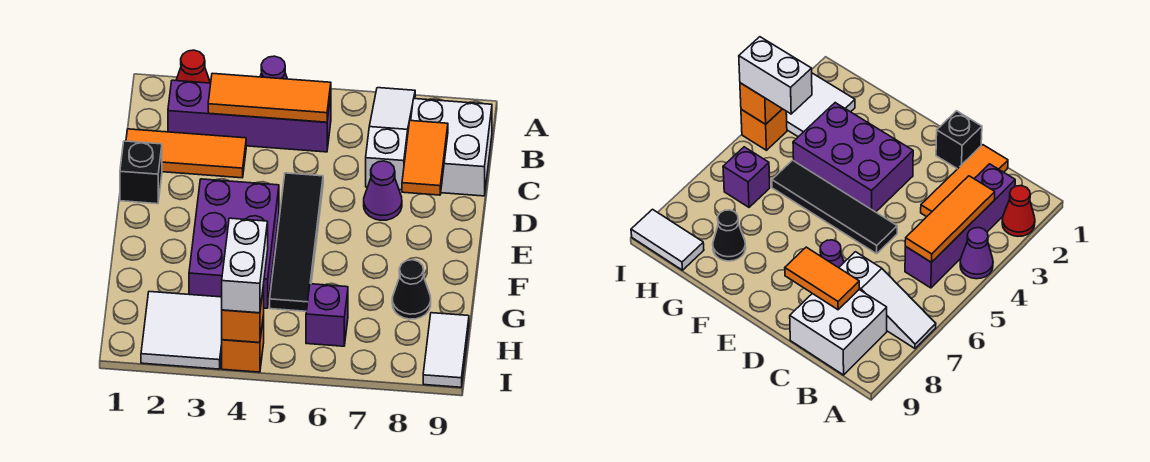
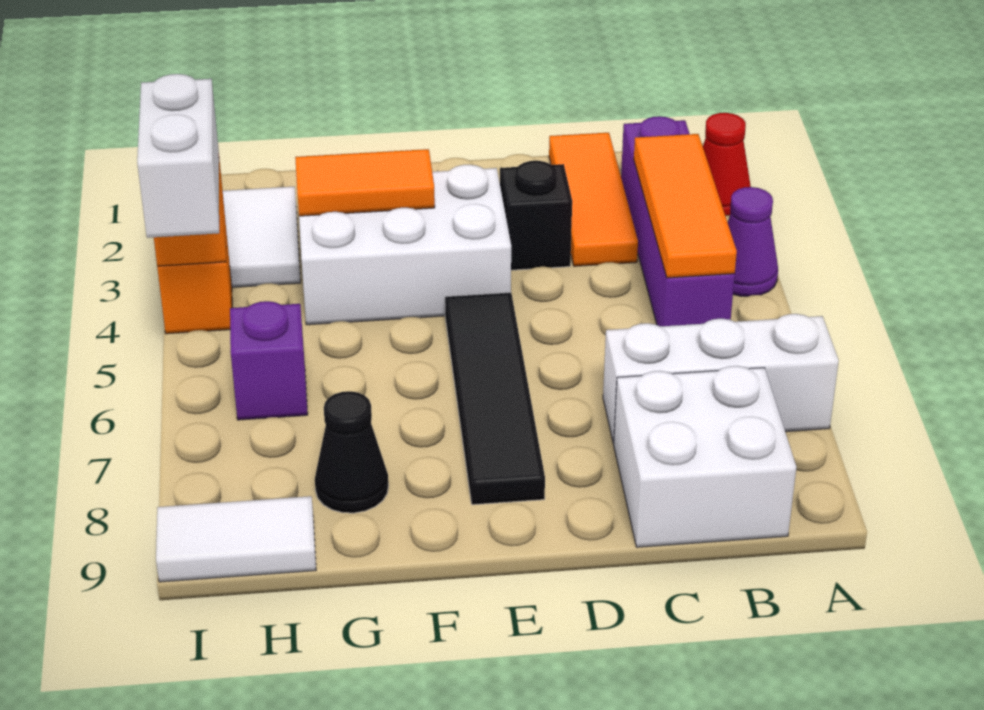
white 1x3 slope [366,88,415,190] -> white 1x3 brick [603,314,839,443]
orange 1x2 tile [402,121,448,195] -> orange 1x2 tile moved to [295,149,435,216]
black 1x1 brick [120,141,162,204] -> black 1x1 brick moved to [500,161,572,270]
black 1x4 tile [270,173,323,311] -> black 1x4 tile turned to [445,292,545,505]
purple 1x1 cone [364,161,402,220] -> none
purple 2x3 brick [189,179,279,308] -> white 2x3 brick [299,165,511,325]
white 1x2 brick [222,218,268,313] -> white 1x2 brick turned to [137,74,219,238]

